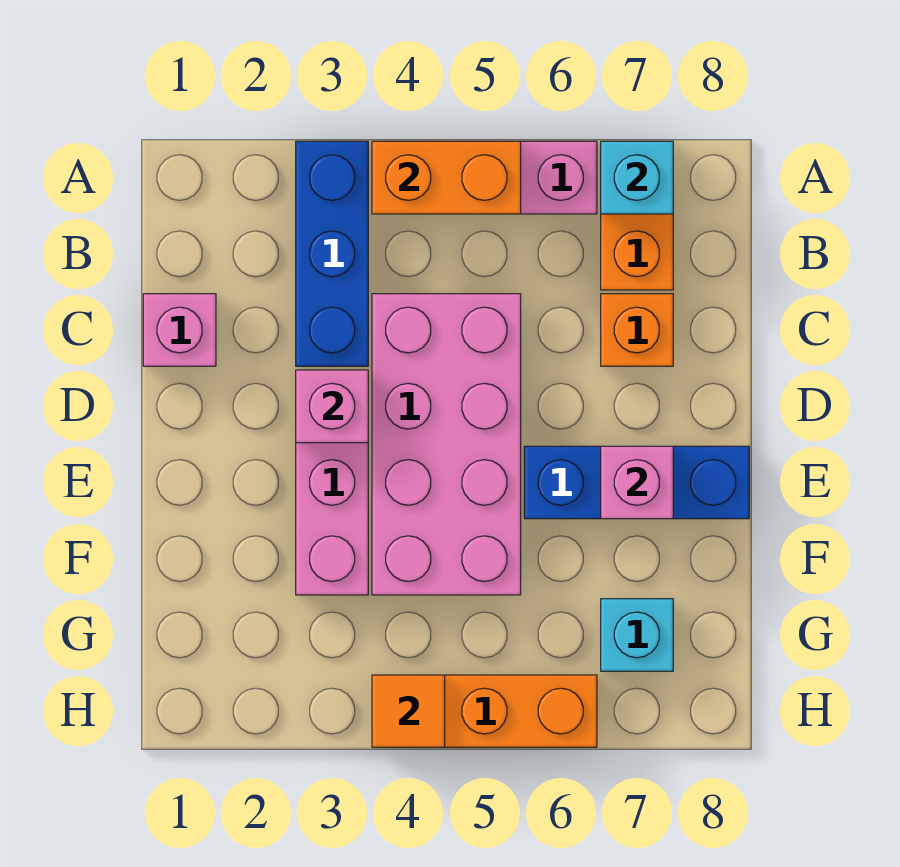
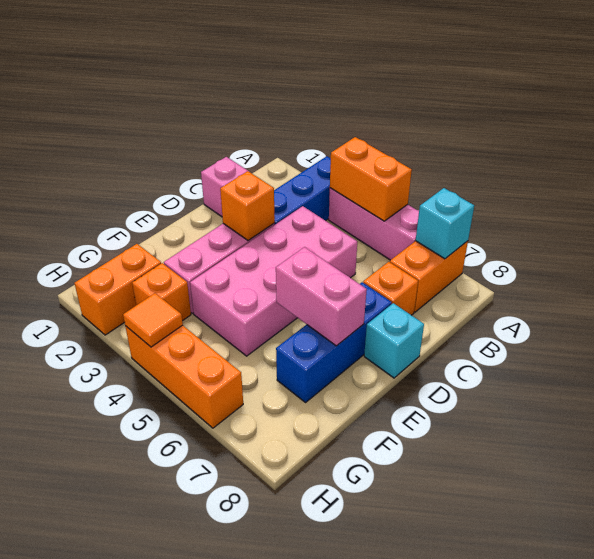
pink 1x1 brick [296,370,368,443] -> orange 1x1 brick [220,171,275,240]
blue 1x3 brick [524,446,749,519] -> blue 1x3 brick turned to [276,282,392,402]
pink 1x1 brick [601,446,673,519] -> pink 1x2 brick [276,247,367,346]
none -> orange 1x2 brick [74,244,161,335]
none -> orange 1x1 brick [132,263,191,321]
cyan 1x1 brick [601,599,673,671] -> cyan 1x1 brick moved to [364,303,424,378]

